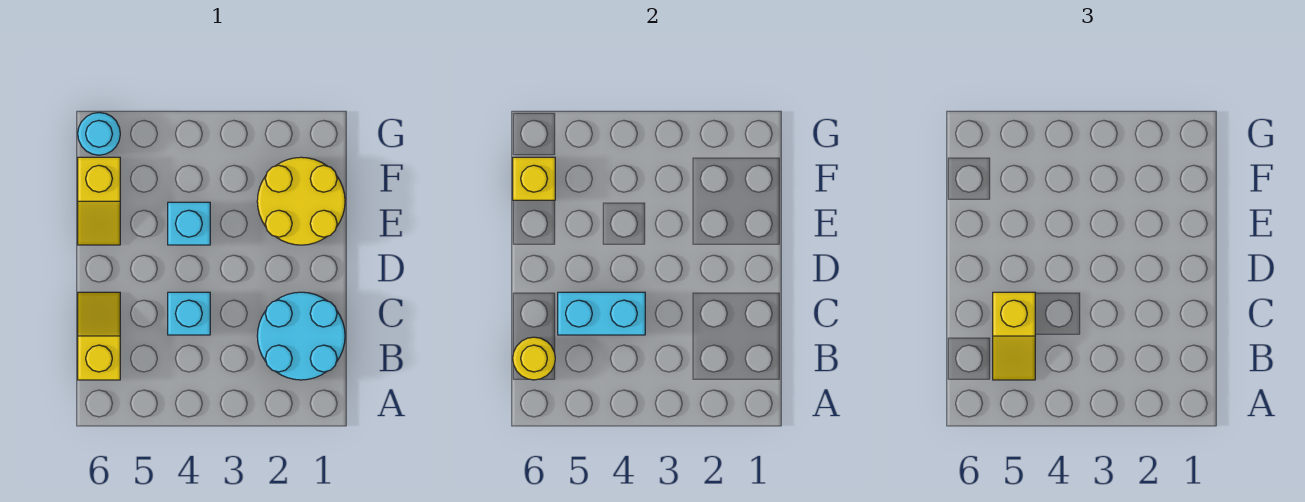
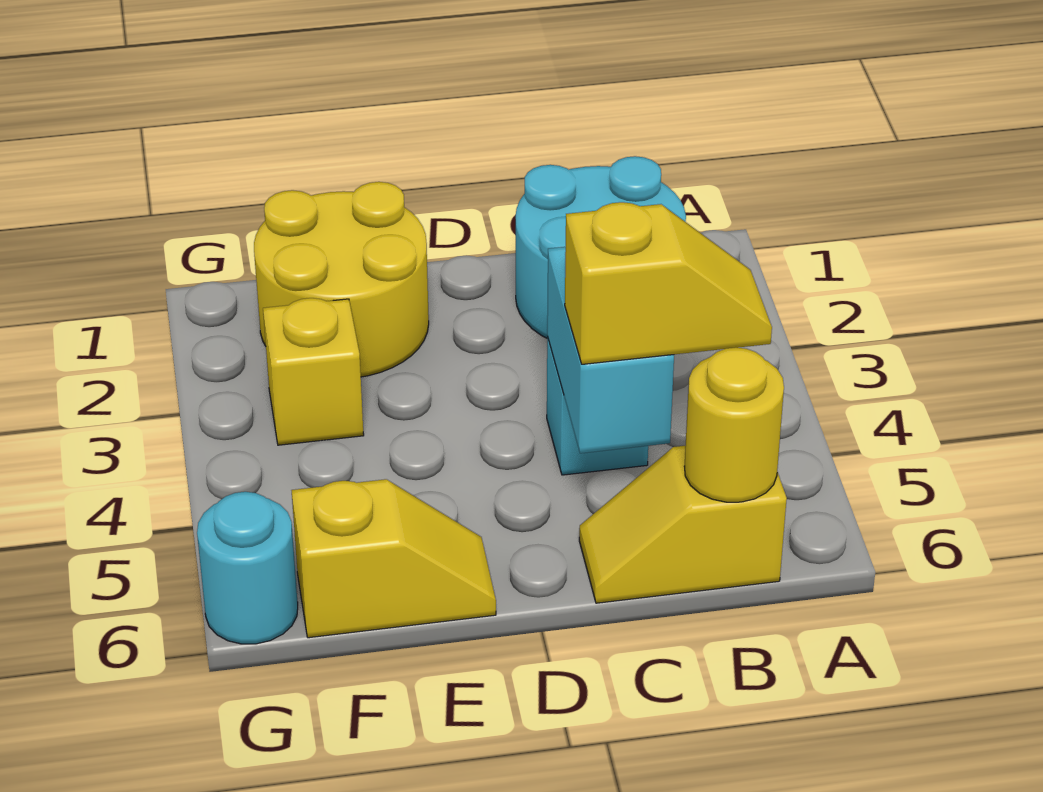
cyan 1x1 brick [168,202,210,245] -> none
yellow 1x1 brick [513,157,555,200] -> yellow 1x1 brick moved to [263,298,364,445]

